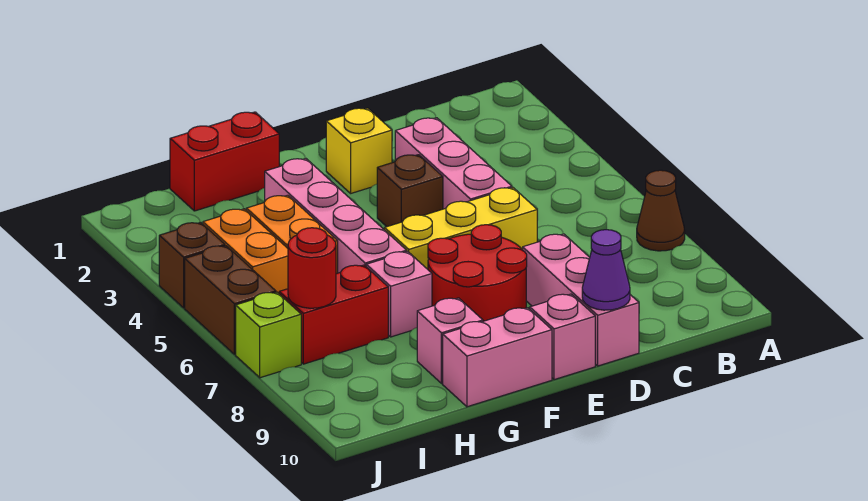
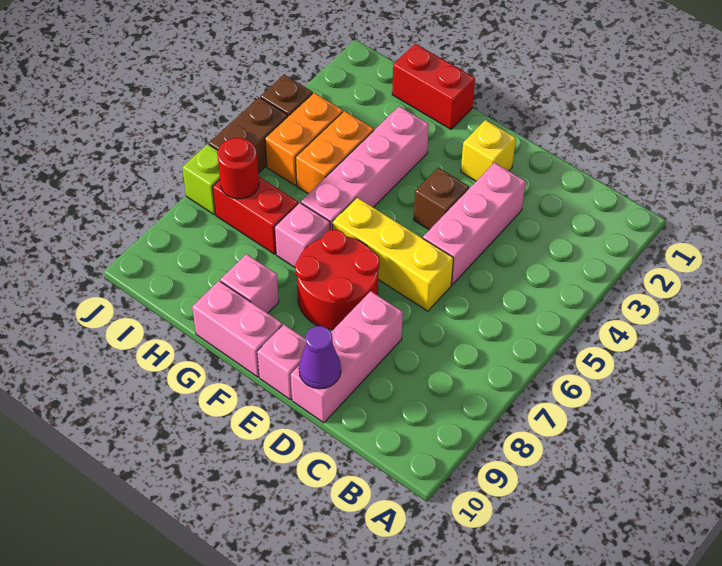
brown 1x1 cone [637,170,685,251] -> none

